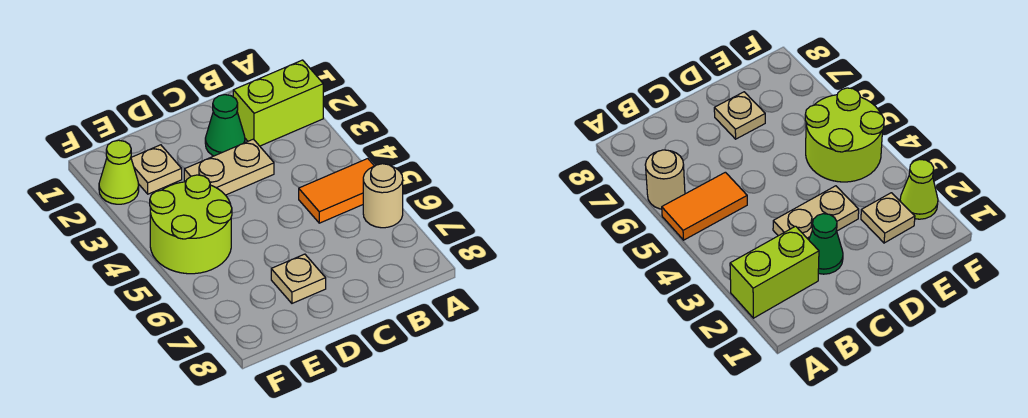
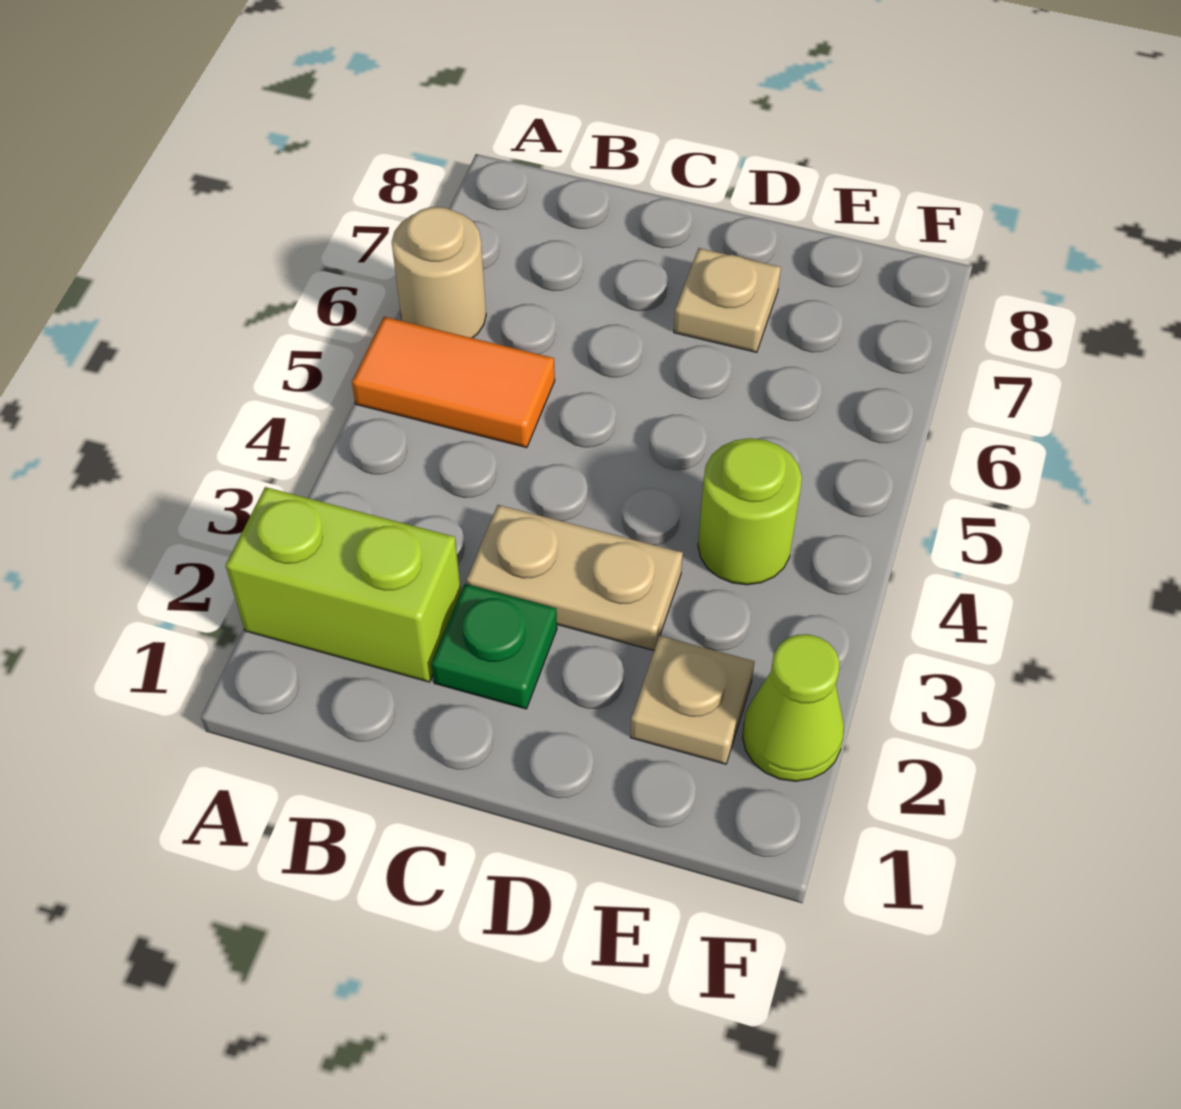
green 1x1 cone [205,95,245,156] -> green 1x1 plate [431,584,557,709]
lime 2x2 round brick [150,175,232,274] -> lime 1x1 round brick [698,438,802,585]

